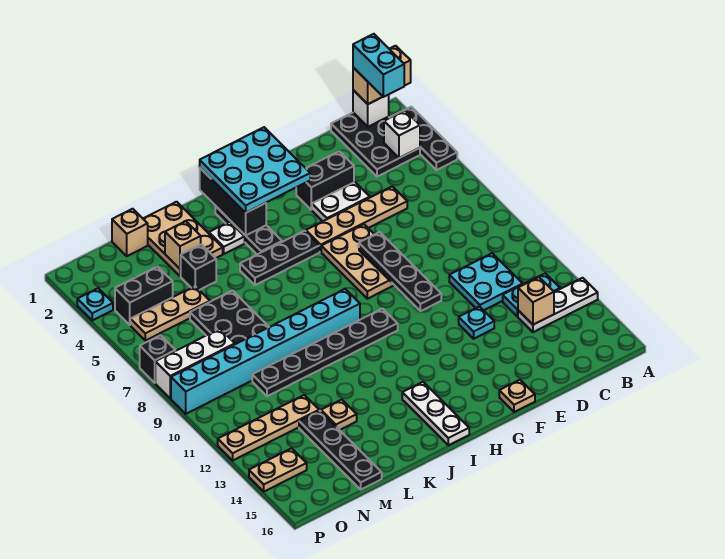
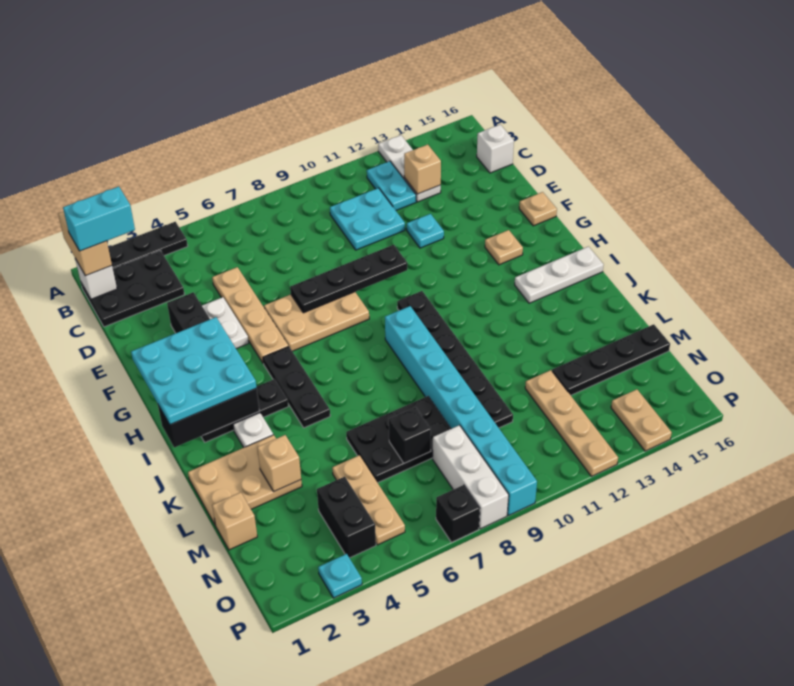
white 1x1 brick [384,110,420,158] -> white 1x1 brick moved to [477,125,514,173]
black 1x1 brick [181,244,216,290] -> black 1x1 brick moved to [389,407,431,463]
tan 1x1 plate [321,400,357,430] -> tan 1x1 plate moved to [485,230,523,265]

